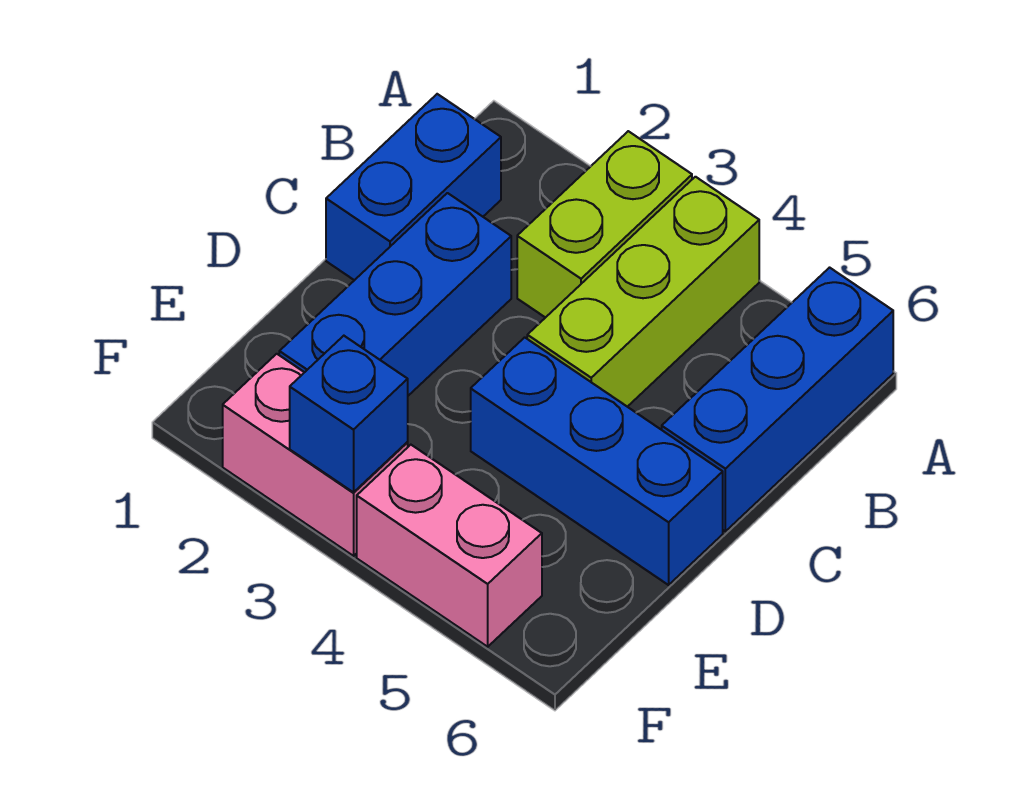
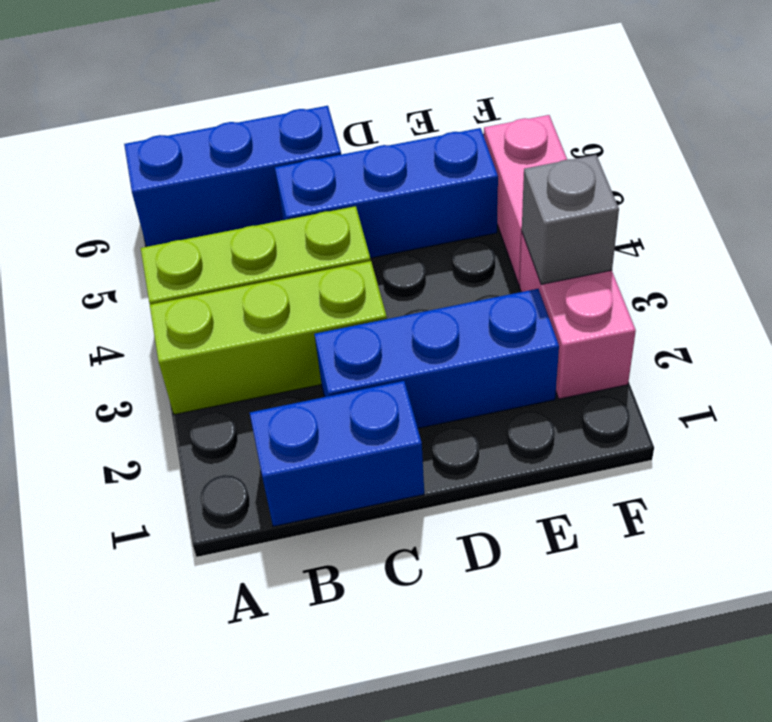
lime 1x2 brick [517,131,692,318] -> lime 1x3 brick [150,261,387,415]
blue 1x3 brick [471,337,723,585] -> blue 1x3 brick turned to [275,128,498,258]
blue 1x1 brick [290,336,408,492] -> grey 1x1 brick [522,155,619,284]

